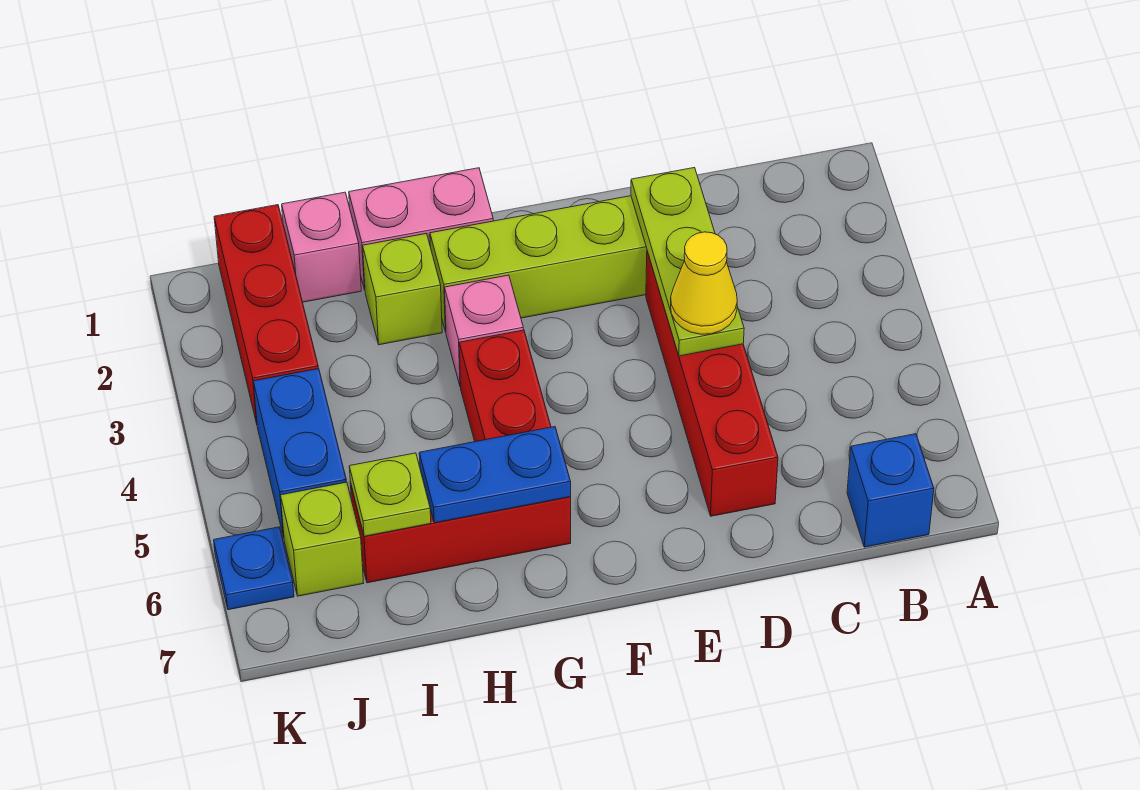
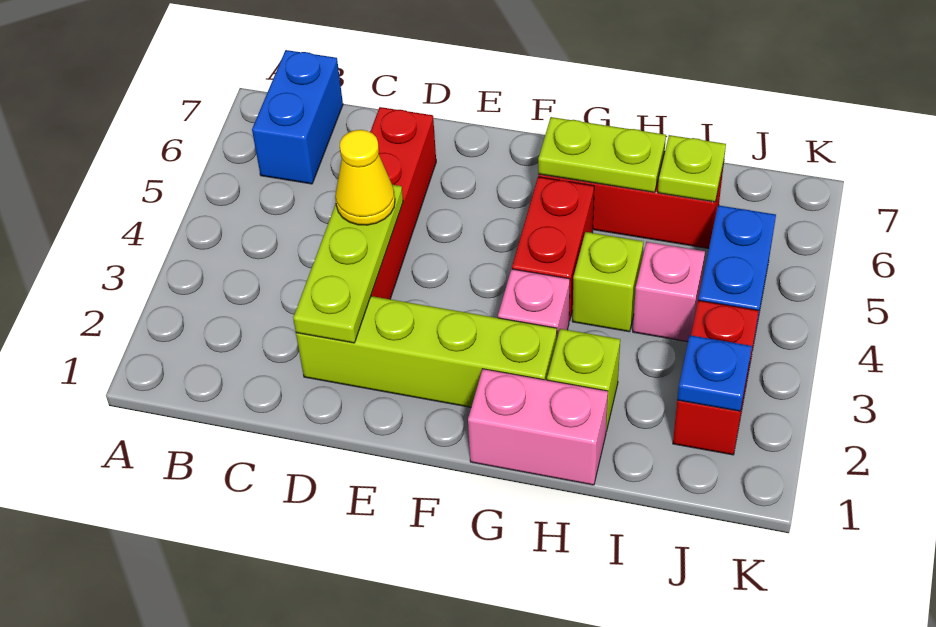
blue 1x1 brick [847,434,934,547] -> blue 1x2 brick [252,50,343,184]
blue 1x2 plate [419,427,571,523] -> lime 1x2 plate [538,117,666,192]
pink 1x1 brick [282,192,361,302] -> pink 1x1 brick moved to [633,242,705,342]
red 1x3 brick [214,205,318,423] -> red 1x2 brick [673,300,759,455]
lime 1x1 brick [281,482,364,596] -> lime 1x1 brick moved to [572,232,643,332]
blue 1x1 plate [214,527,294,610] -> blue 1x1 plate moved to [677,335,752,411]

